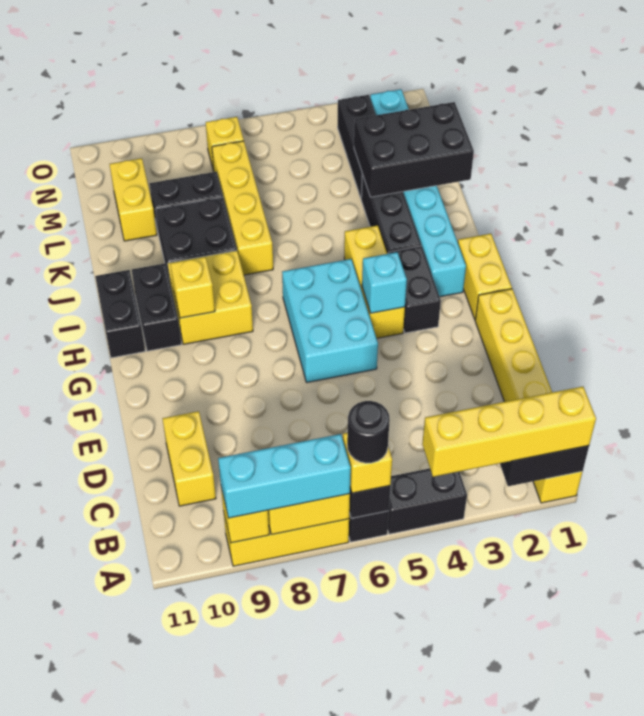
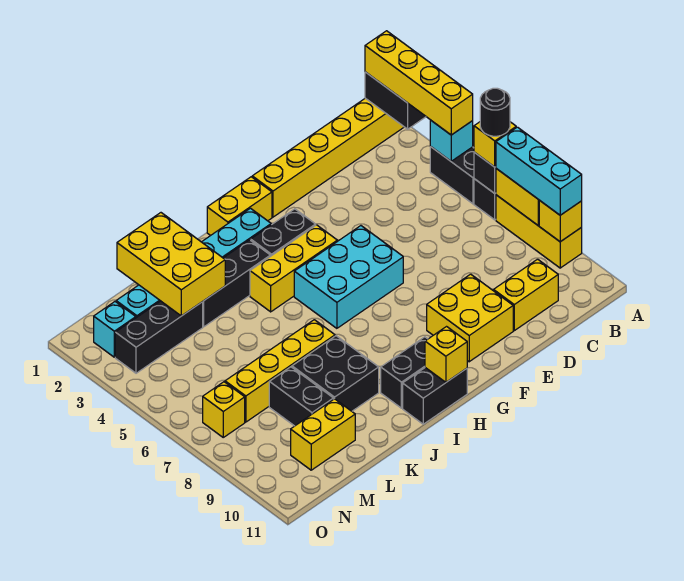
cyan 1x1 brick [362,252,407,313] -> cyan 1x1 brick moved to [430,120,473,161]
yellow 2x2 brick [168,251,253,344] -> yellow 2x2 brick moved to [427,274,513,362]
yellow 1x1 brick [170,257,215,318] -> yellow 1x1 brick moved to [425,327,467,382]
black 2x3 brick [354,102,474,197] -> yellow 2x3 brick [117,213,225,316]

